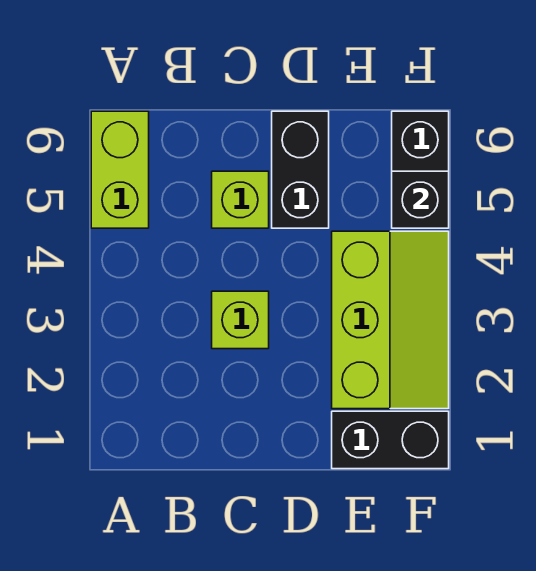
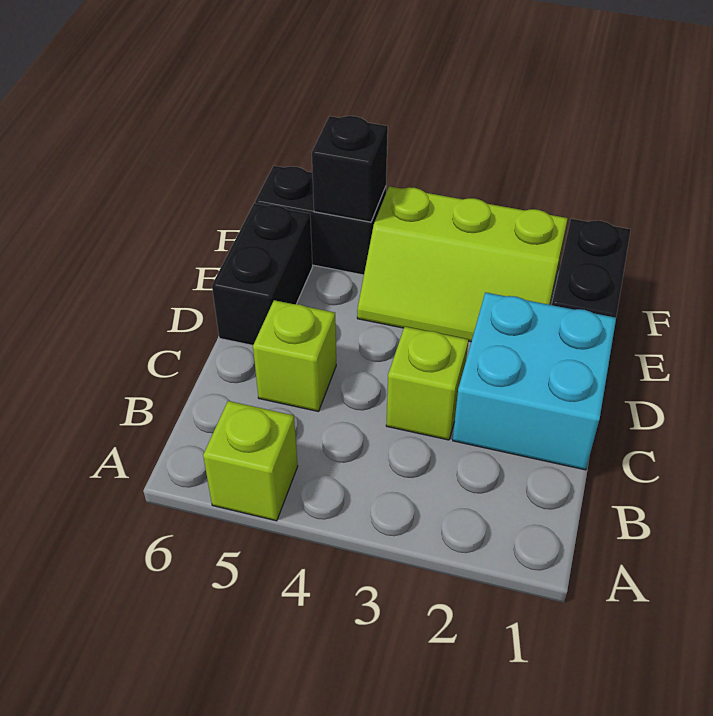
lime 1x2 brick [91,111,149,228] -> lime 1x1 brick [203,401,298,521]
none -> cyan 2x2 brick [453,293,616,470]
black 1x2 brick [272,111,329,228] -> black 1x2 brick turned to [212,203,312,345]
lime 2x3 slope [332,231,449,409] -> lime 2x3 slope turned to [357,186,568,342]

